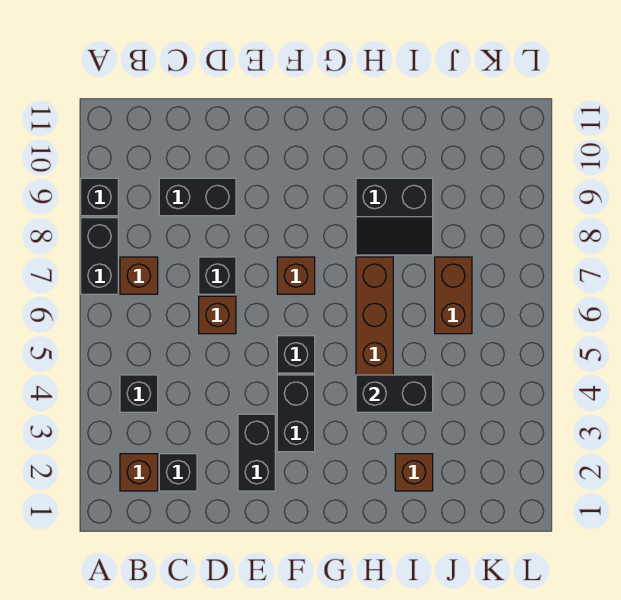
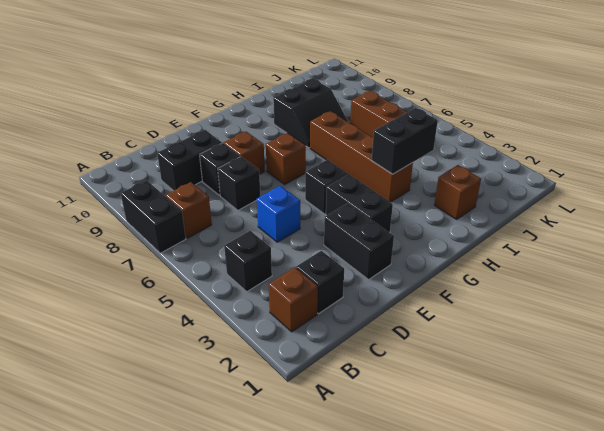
black 1x1 brick [81,178,118,216] -> black 1x1 brick moved to [200,143,240,196]
none -> blue 1x1 brick [257,186,300,242]
brown 1x1 brick [199,296,236,334] -> brown 1x1 brick moved to [224,132,265,174]

